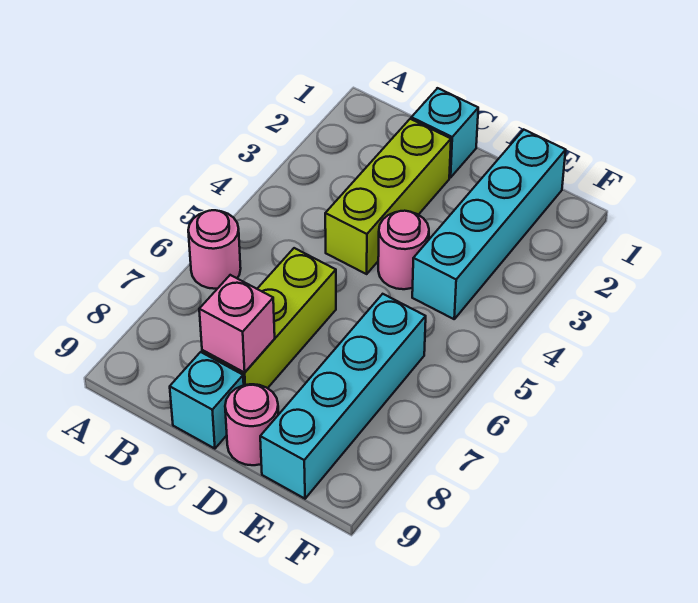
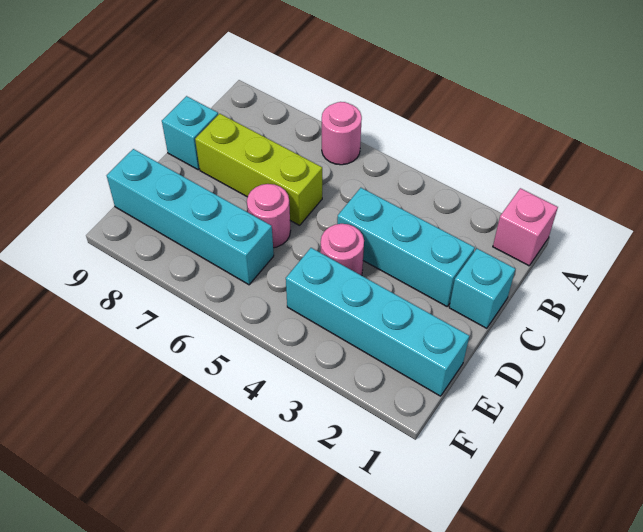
lime 1x3 brick [325,119,451,274] -> cyan 1x3 brick [337,188,475,306]
pink 1x1 brick [199,275,275,372] -> pink 1x1 brick moved to [493,188,558,266]
pink 1x1 round brick [225,384,278,465] -> pink 1x1 round brick moved to [247,184,291,248]

